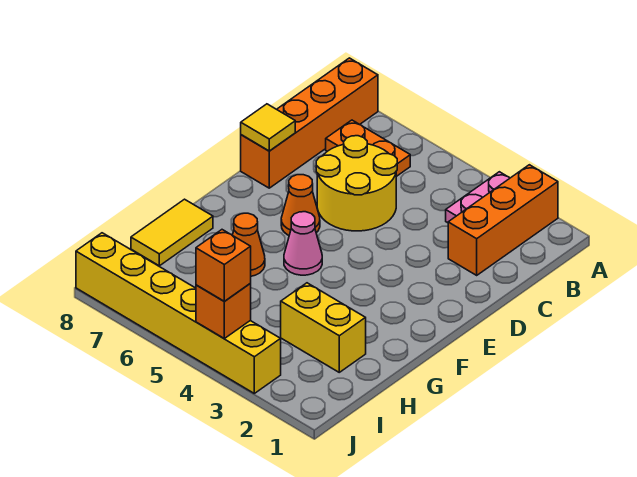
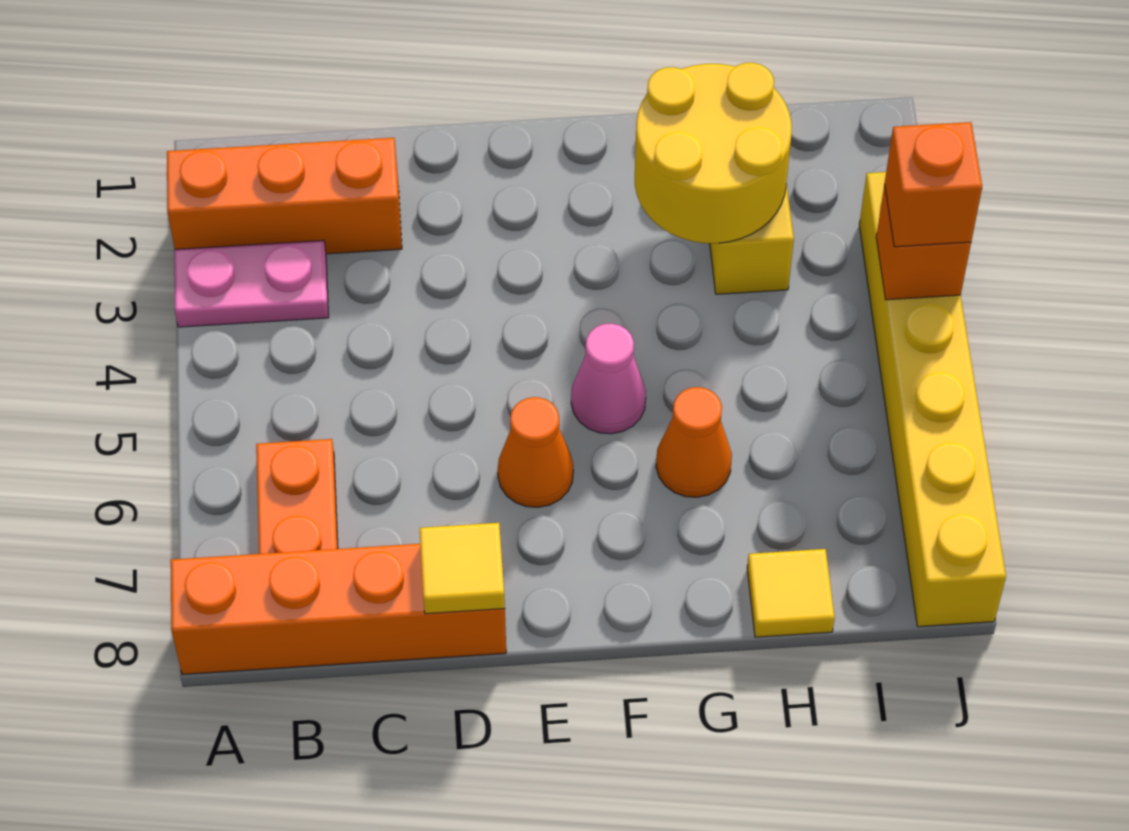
yellow 2x2 round brick [316,136,397,231] -> yellow 2x2 round brick moved to [635,63,792,243]
yellow 1x2 tile [131,199,213,266] -> yellow 1x1 tile [747,549,835,637]

